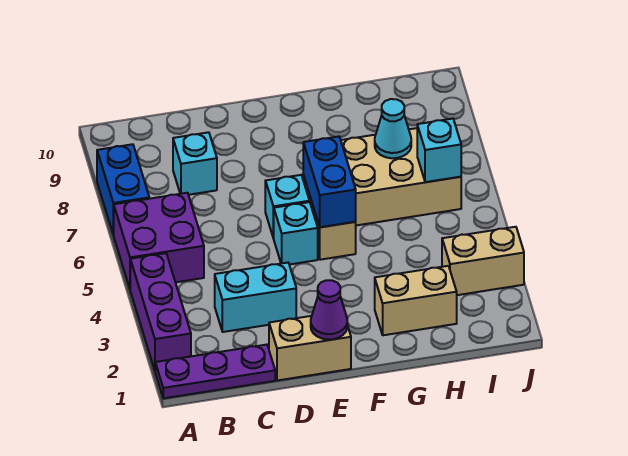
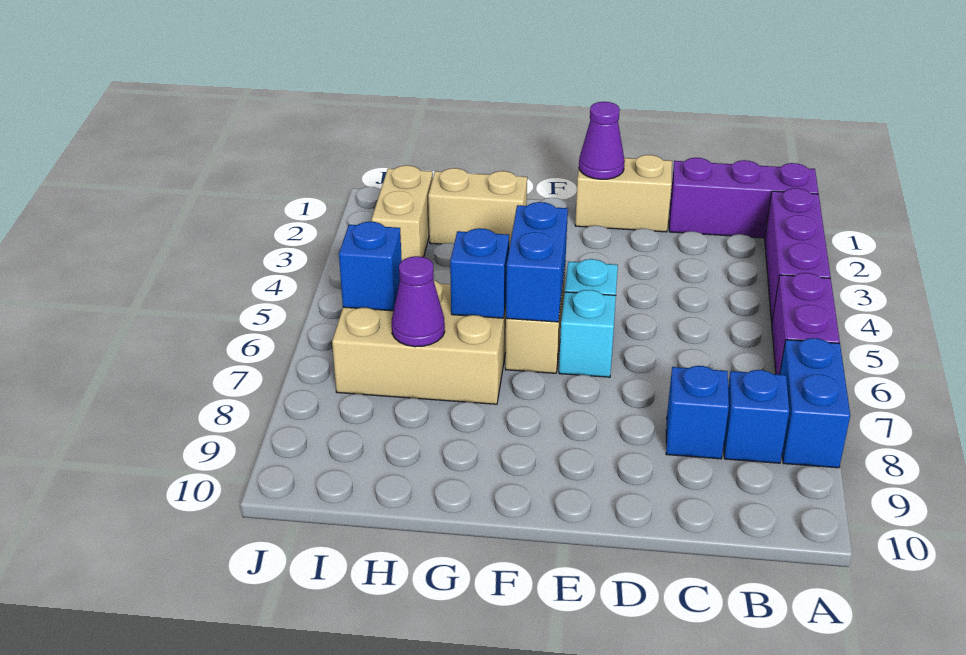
purple 1x3 plate [155,345,275,398] -> purple 1x3 brick [669,158,818,238]
purple 2x2 brick [114,193,204,288] -> purple 1x2 brick [772,273,840,374]
none -> blue 1x1 brick [724,370,789,463]
cyan 1x2 brick [215,263,296,332] -> none
cyan 1x1 brick [173,132,217,195] -> blue 1x1 brick [666,366,729,459]
none -> blue 1x1 brick [450,228,509,318]
cyan 1x1 cone [375,99,411,158] -> purple 1x1 cone [392,256,445,347]
tan 1x2 brick [442,227,524,295] -> tan 1x2 brick turned to [372,165,433,261]
cyan 1x1 brick [417,119,461,182] -> blue 1x1 brick [339,222,402,311]

